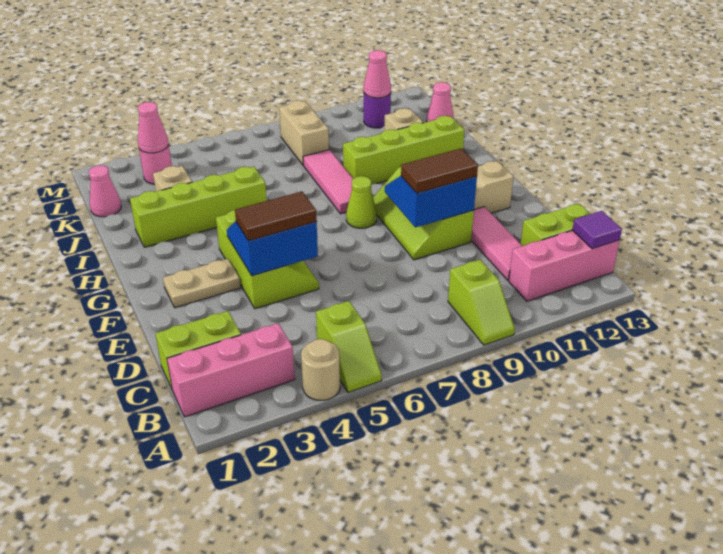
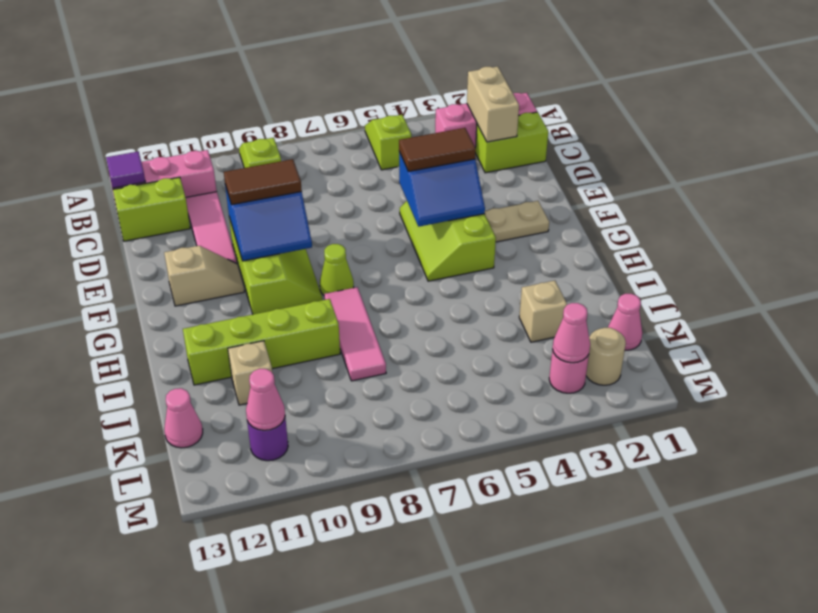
tan 1x1 round brick [301,339,340,400] -> tan 1x1 round brick moved to [586,328,626,385]
lime 1x4 brick [130,167,267,247] -> none
tan 1x2 brick [279,101,329,165] -> tan 1x2 brick moved to [467,66,519,142]

